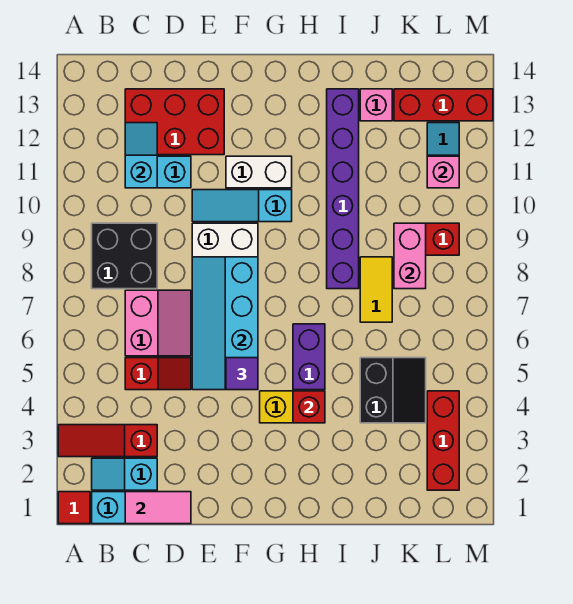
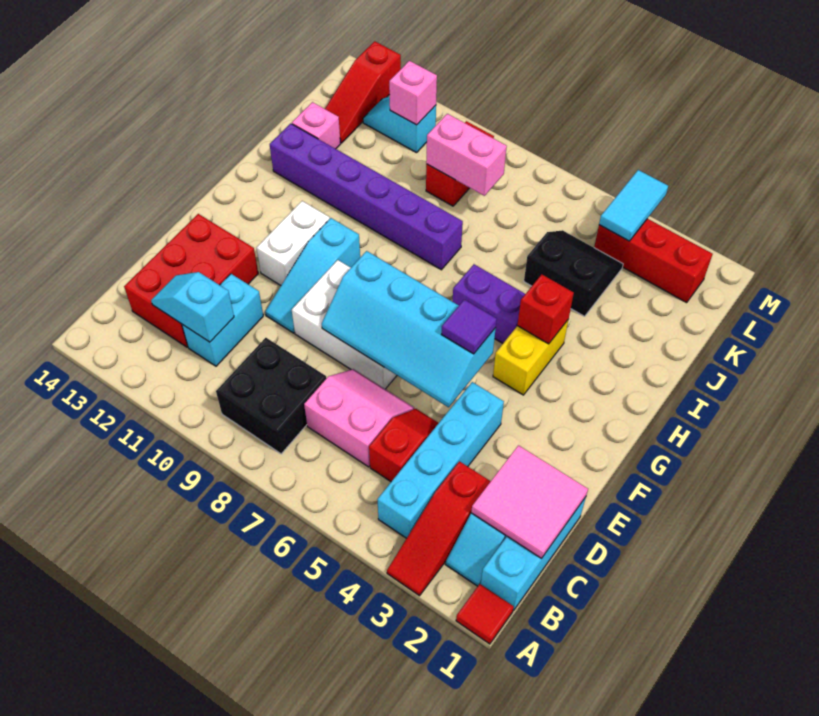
none -> cyan 1x4 brick [377,382,504,538]
pink 1x2 tile [125,492,191,524] -> pink 2x2 tile [471,445,588,559]
yellow 1x2 tile [360,257,392,322] -> none
red 1x3 brick [394,89,493,121] -> red 1x3 slope [325,41,401,143]
none -> cyan 1x2 tile [599,170,668,241]

